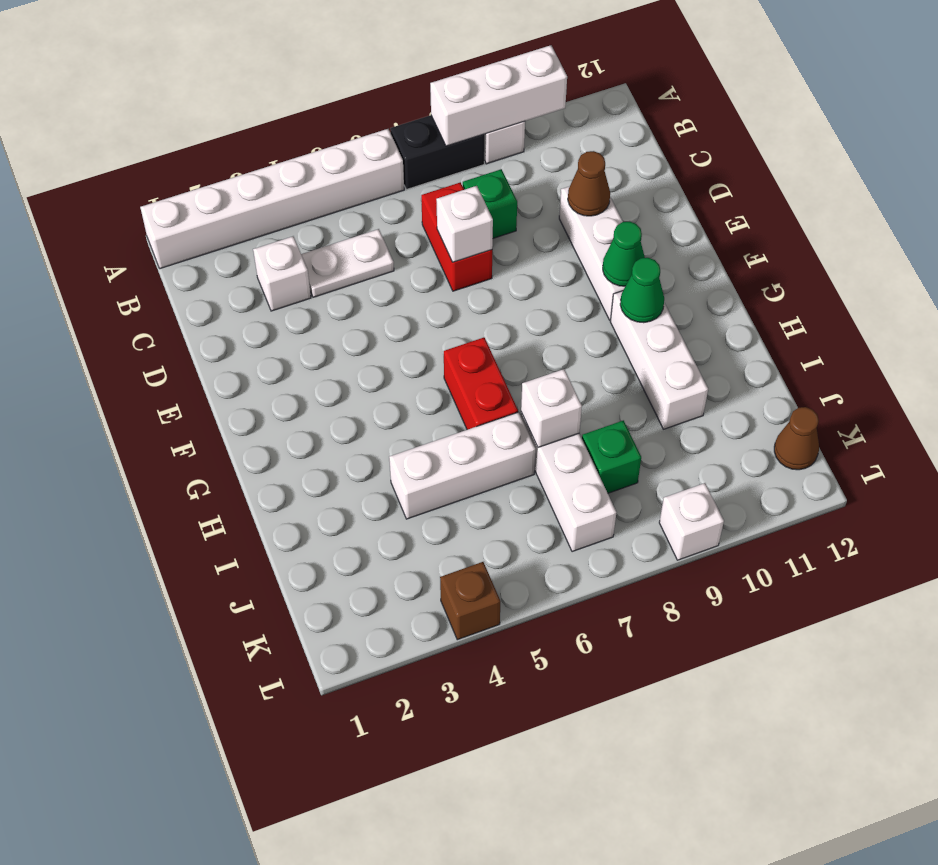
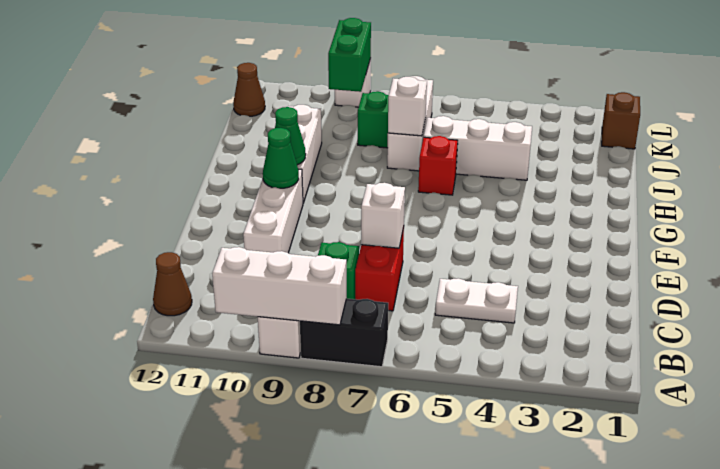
white 1x6 brick [140,129,404,269] -> none
white 1x1 brick [253,236,311,311] -> none
brown 1x1 cone [568,151,610,216] -> brown 1x1 cone moved to [153,252,192,316]
red 1x2 brick [444,337,518,430] -> red 1x1 brick [418,136,458,195]
none -> green 1x2 brick [328,18,371,92]
brown 1x1 brick [440,562,500,640] -> brown 1x1 brick moved to [602,92,640,149]

